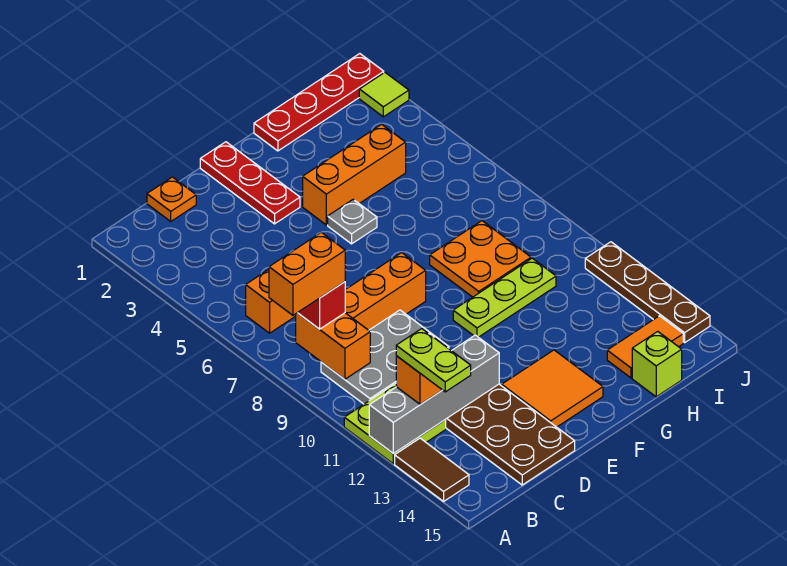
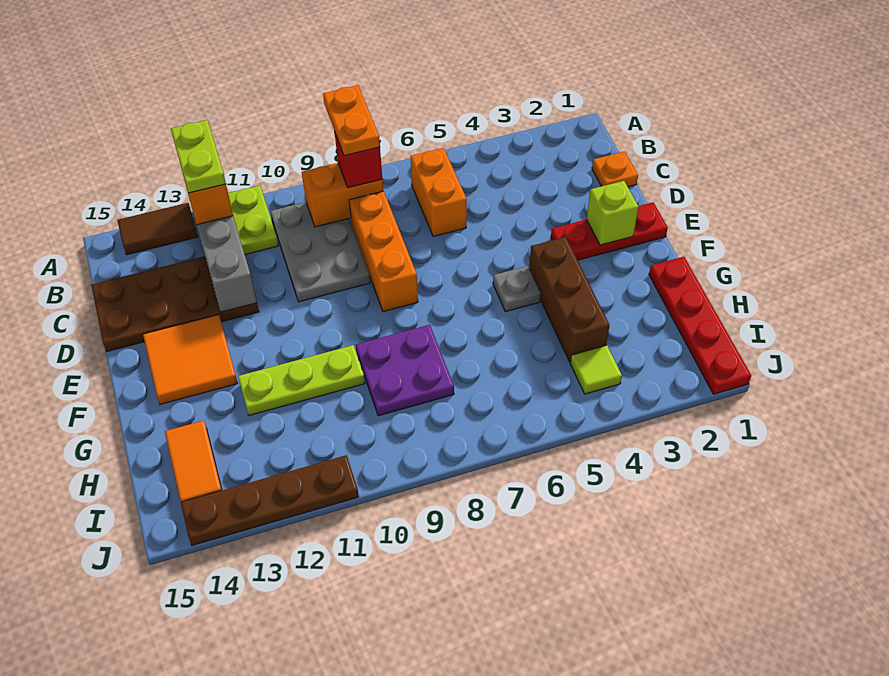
orange 1x2 brick [269,232,345,315] -> orange 1x2 plate [323,85,380,156]
lime 1x2 plate [396,329,471,392] -> lime 1x2 plate turned to [171,120,226,193]
orange 1x3 brick [303,124,406,225] -> brown 1x3 brick [529,237,610,362]
lime 1x3 plate [453,258,556,337] -> lime 1x3 plate turned to [238,345,365,415]
orange 2x2 plate [430,221,531,297] -> purple 2x2 plate [356,325,454,416]
lime 1x1 brick [632,331,682,397] -> lime 1x1 brick moved to [587,181,639,245]
lime 1x1 tile [359,73,409,117] -> lime 1x1 tile moved to [570,345,622,394]

